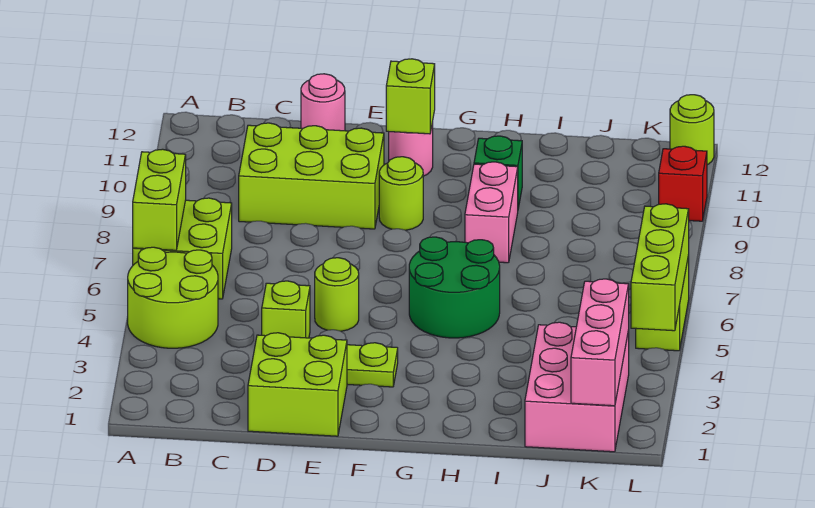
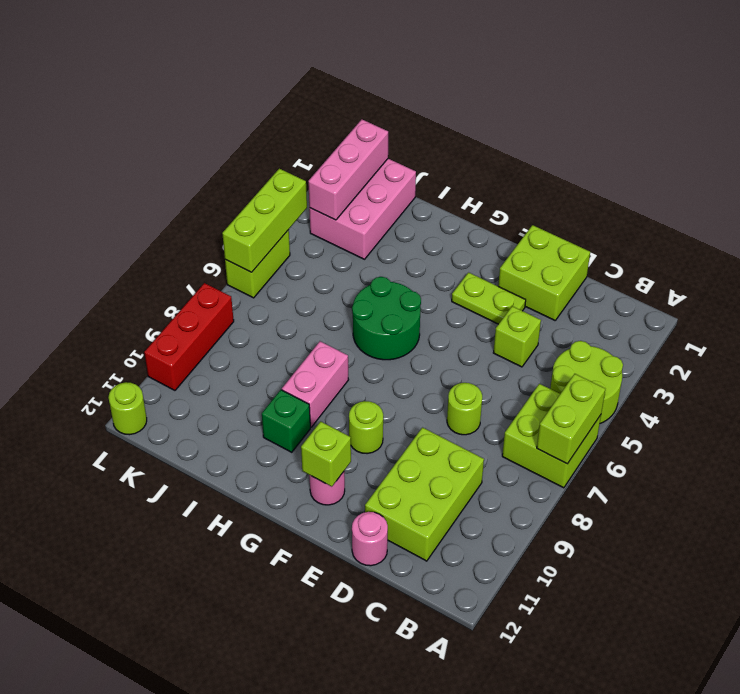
lime 2x3 brick [239,123,384,229] -> lime 2x3 brick turned to [365,428,484,561]
lime 1x1 round brick [315,258,359,331] -> lime 1x1 round brick moved to [447,383,482,435]
red 1x1 brick [659,146,707,221] -> red 1x3 brick [144,283,234,390]

